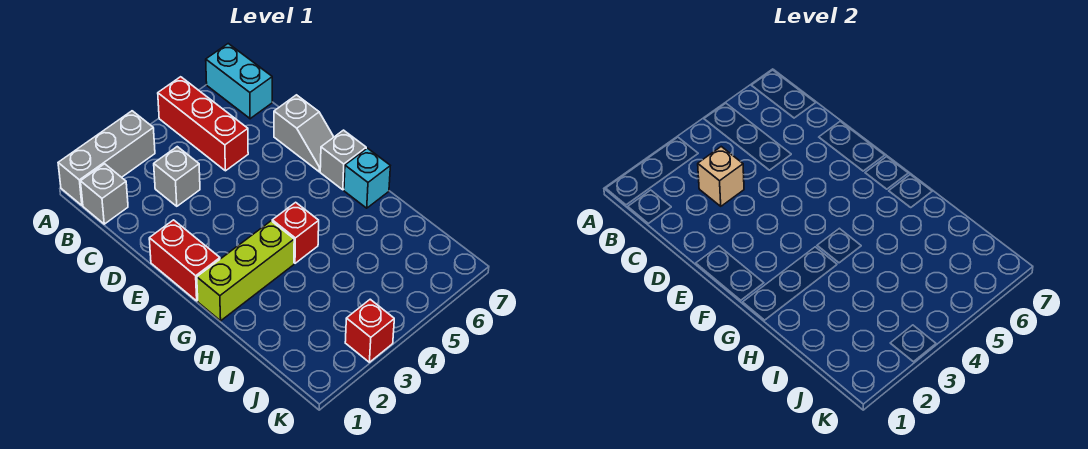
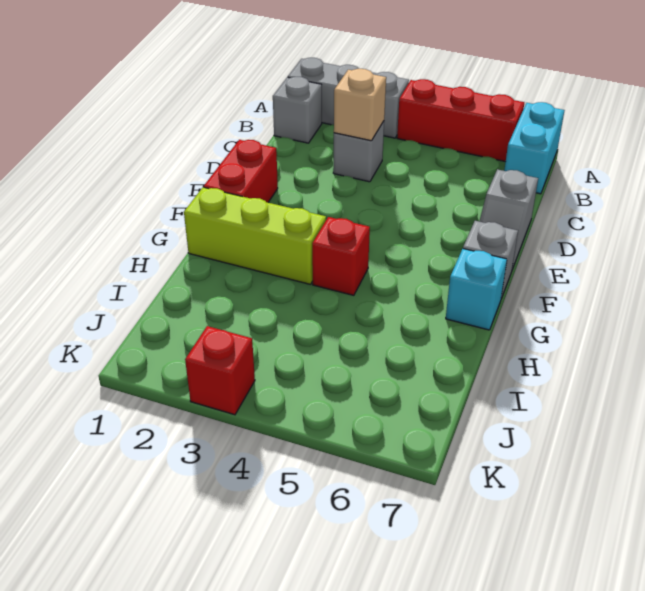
red 1x3 brick [158,77,248,171] -> red 1x3 brick turned to [397,79,524,162]

